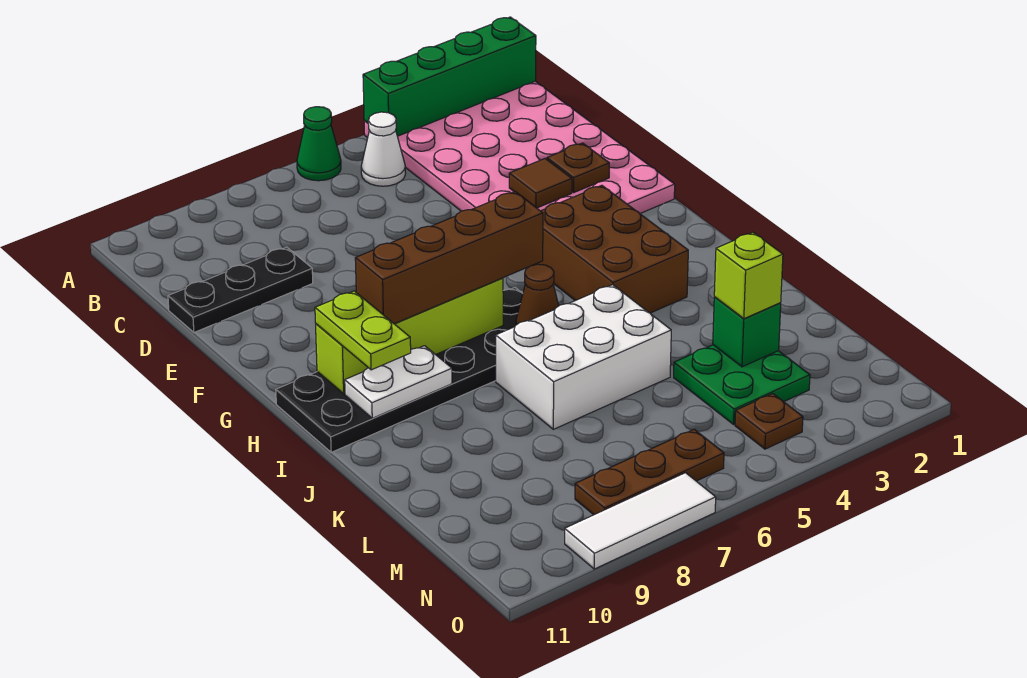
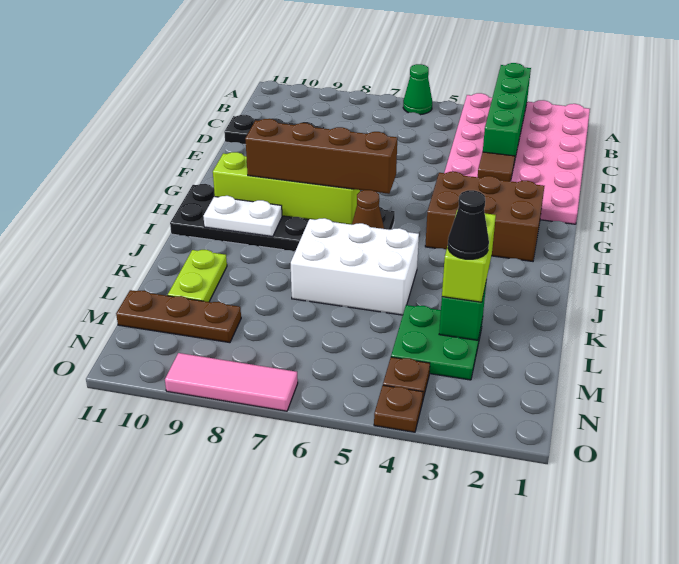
green 1x4 brick [363,17,536,136] -> green 1x4 brick turned to [483,63,531,162]
white 1x1 cone [361,112,406,186] -> none
brown 1x1 plate [547,143,609,192] -> brown 1x1 plate moved to [374,385,423,432]
brown 2x3 brick [534,185,688,313] -> brown 2x3 brick turned to [425,172,544,261]
lime 1x2 plate [315,291,411,370] -> lime 1x2 plate moved to [168,250,227,302]
lime 1x1 brick [714,232,783,319] -> lime 1x2 brick [442,210,496,302]
none -> black 1x1 cone [448,190,489,259]
brown 1x3 plate [575,429,724,515] -> brown 1x3 plate moved to [116,290,241,343]
white 1x3 tile [565,473,716,569] -> pink 1x3 tile [165,353,298,411]

